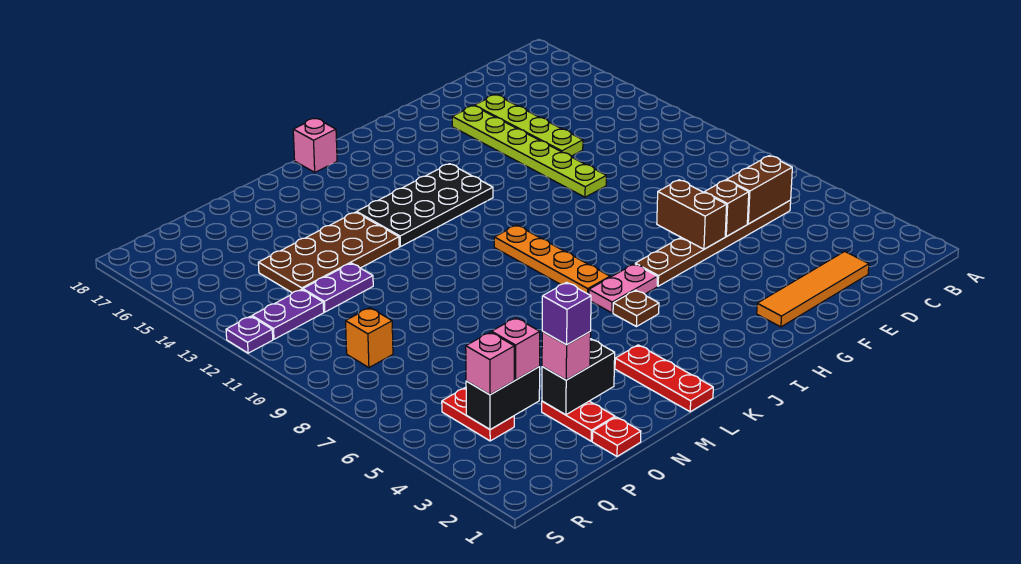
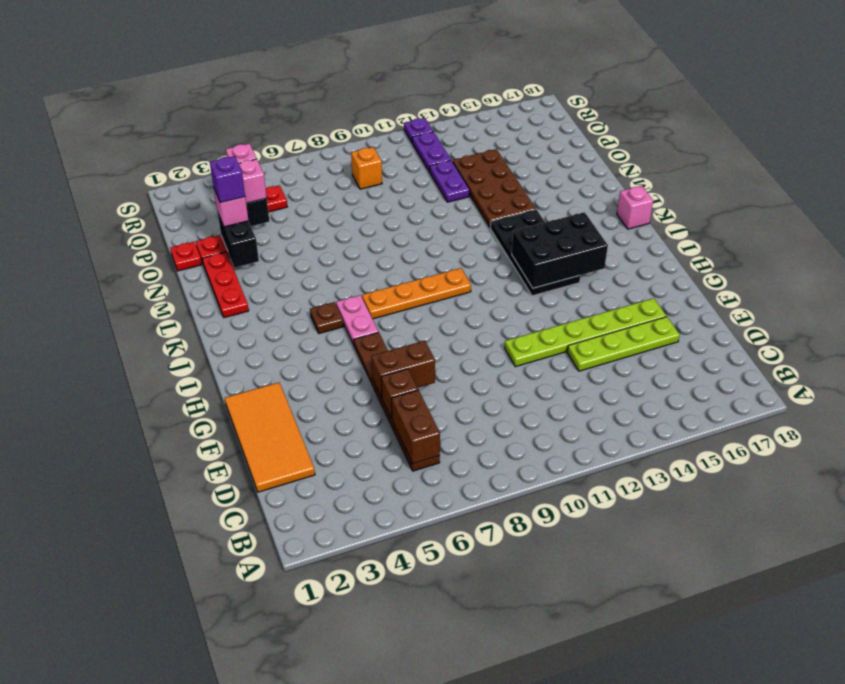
orange 1x4 tile [757,251,869,327] -> orange 2x4 tile [225,382,315,492]
none -> black 2x3 brick [512,212,608,288]
red 1x3 plate [615,345,713,412] -> red 1x3 plate turned to [202,252,249,318]

